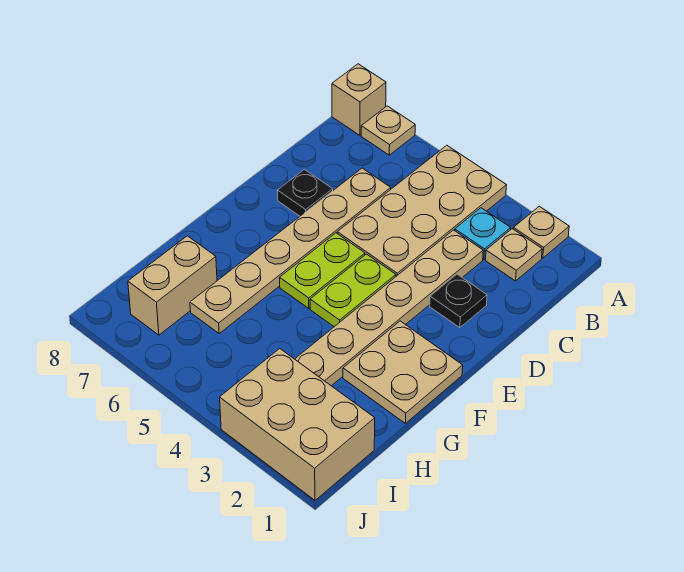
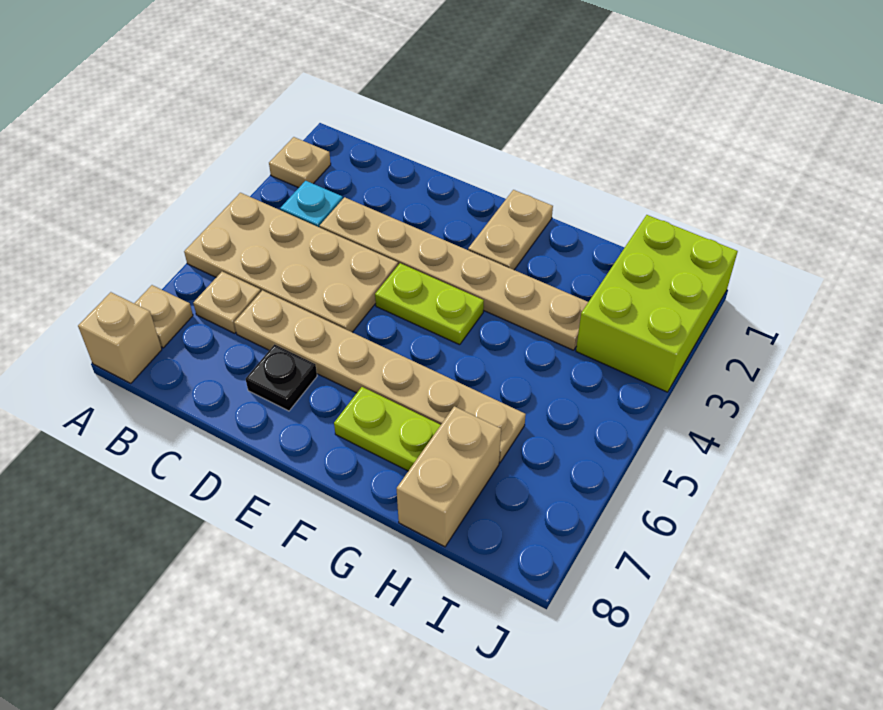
tan 1x1 plate [486,229,542,281] -> tan 1x1 plate moved to [193,272,261,333]
black 1x1 plate [430,274,487,328] -> none
lime 1x2 plate [280,233,365,308] -> lime 1x2 plate moved to [334,387,441,471]
tan 2x2 plate [343,321,463,423] -> tan 1x2 plate [468,190,553,270]
tan 1x2 brick [128,236,217,335] -> tan 1x2 brick turned to [396,406,501,547]
tan 2x3 brick [220,349,375,500] -> lime 2x3 brick [576,215,738,392]

